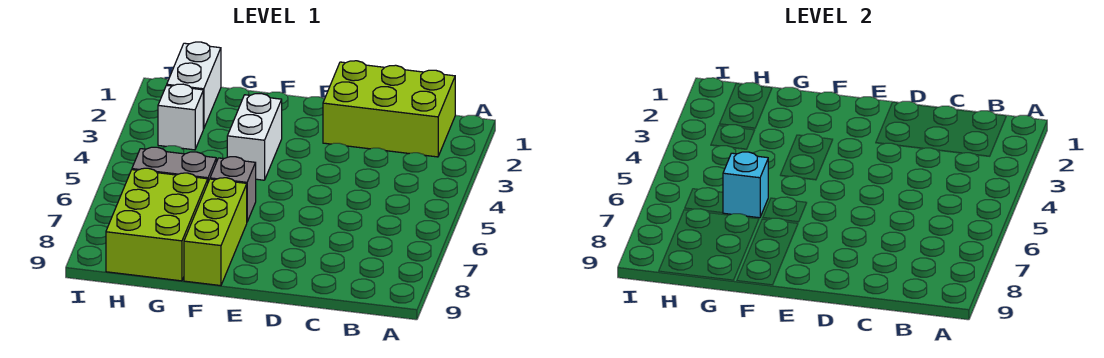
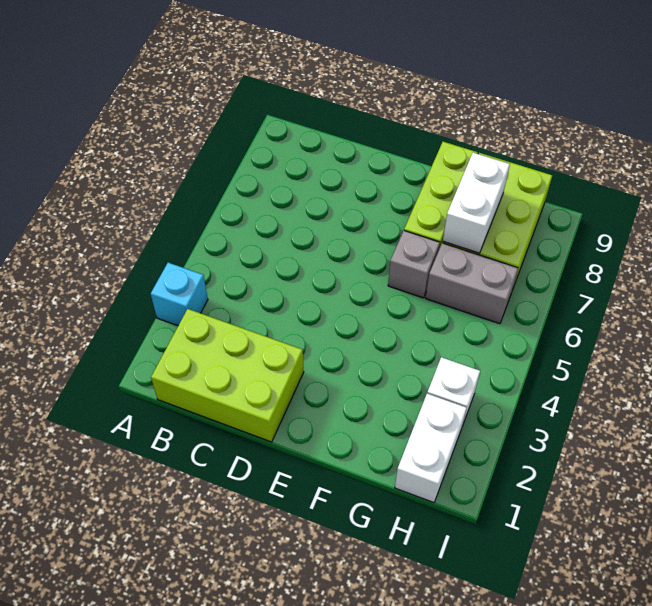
white 1x2 brick [227,94,282,180] -> white 1x2 brick moved to [443,153,510,253]
cyan 1x1 brick [723,152,768,218] -> cyan 1x1 brick moved to [151,263,208,326]

